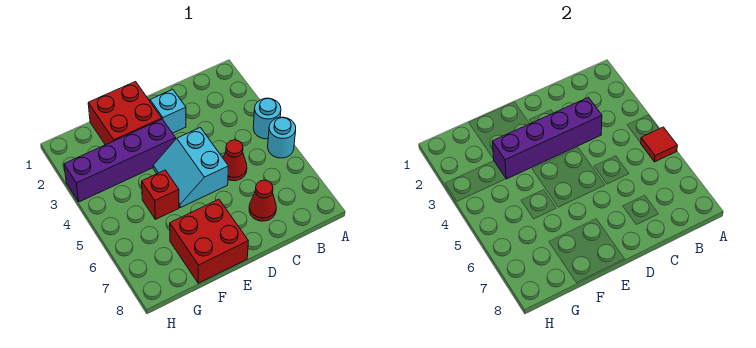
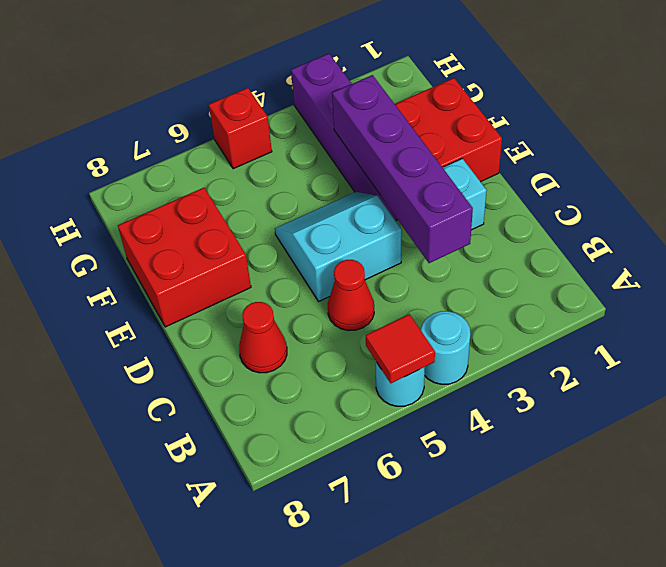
red 1x1 brick [142,170,179,219] -> red 1x1 brick moved to [209,88,272,169]

